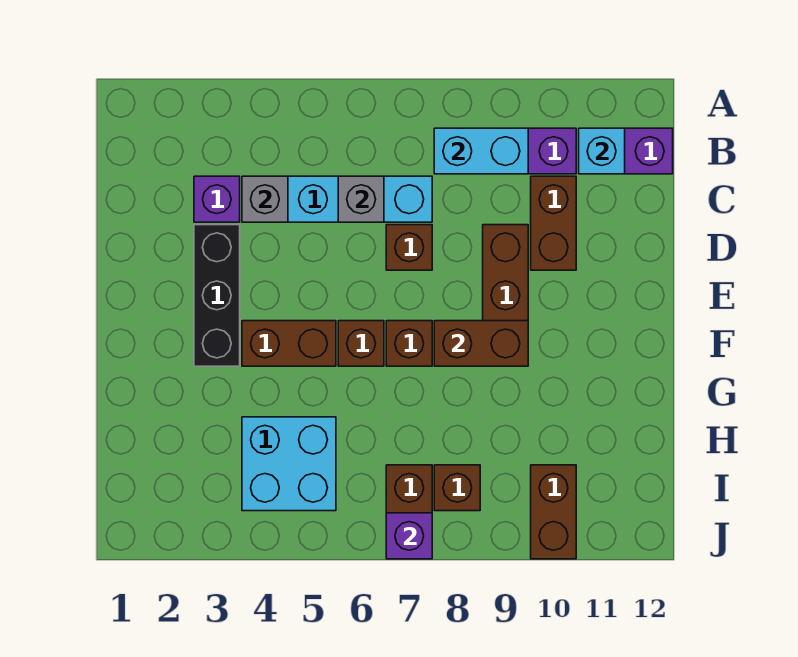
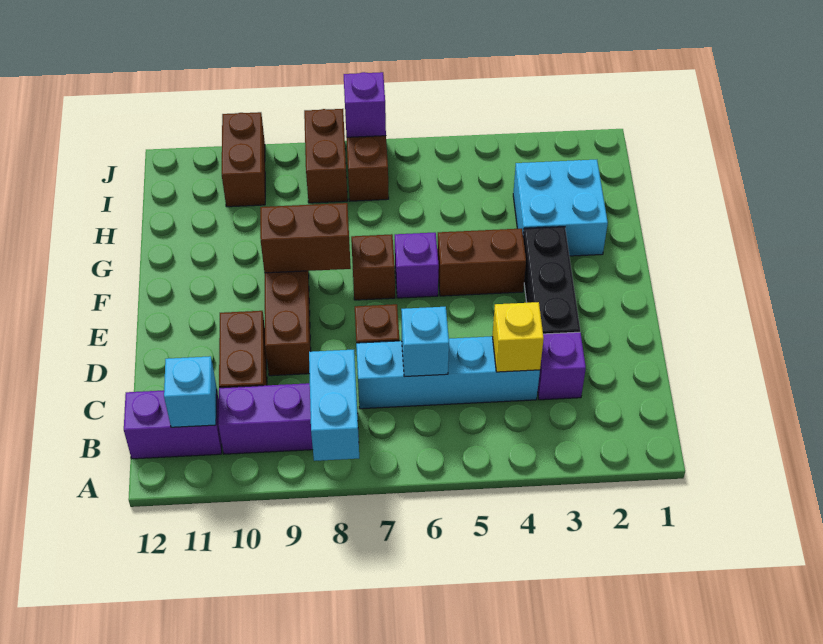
cyan 1x2 brick [434,128,528,174] -> cyan 1x2 brick turned to [309,350,359,461]
grey 1x1 brick [242,176,288,222] -> yellow 1x1 brick [492,302,544,372]
grey 1x1 brick [338,176,384,222] -> cyan 1x1 brick [401,307,449,377]
brown 1x1 brick [338,321,384,366] -> purple 1x1 brick [395,233,439,298]
cyan 2x2 brick [242,417,336,511] -> cyan 2x2 brick moved to [513,160,608,256]
brown 1x1 brick [434,465,480,511] -> brown 1x2 brick [304,109,348,203]

